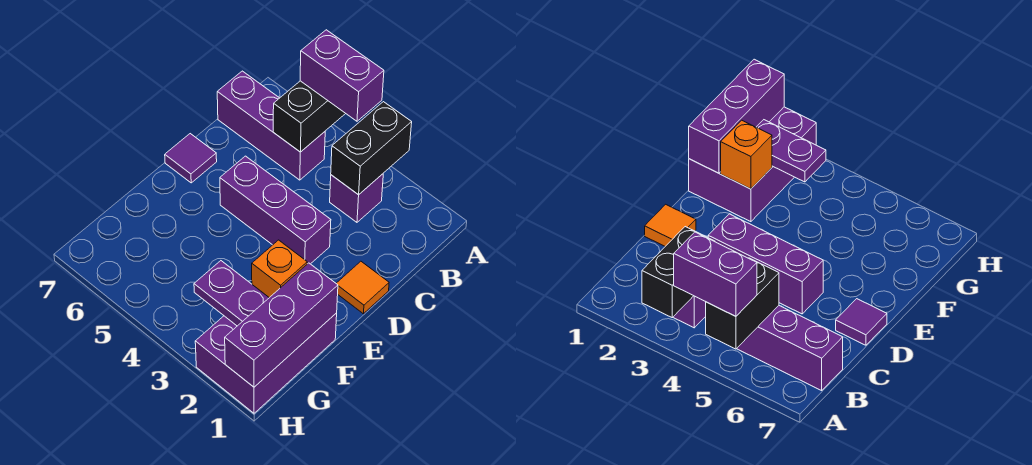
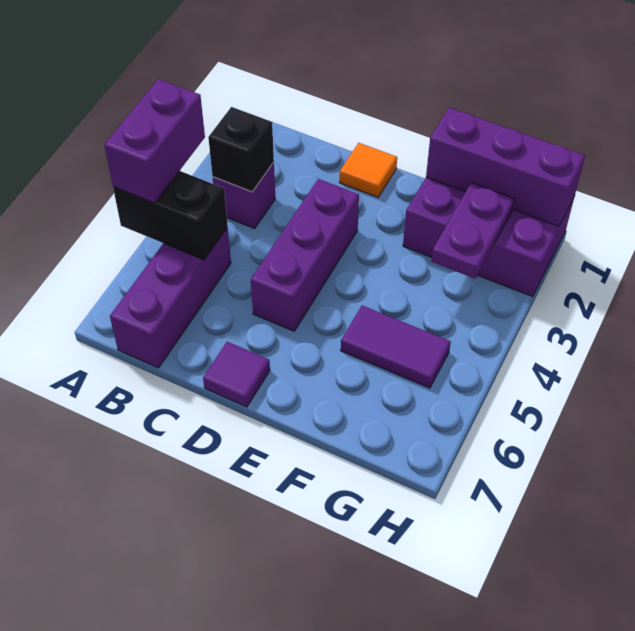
black 1x2 brick [331,102,412,195] -> black 1x1 brick [208,107,274,192]
orange 1x1 brick [252,240,307,298] -> none
none -> purple 1x2 tile [341,306,451,388]

